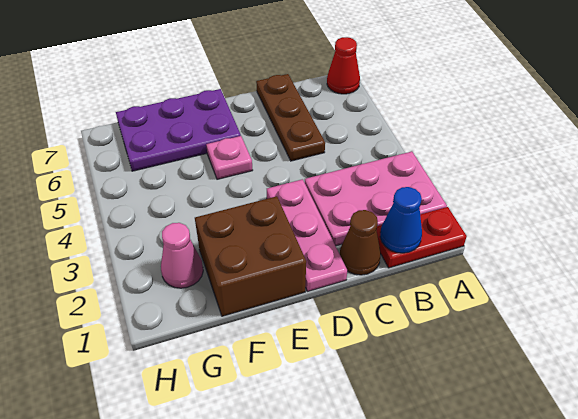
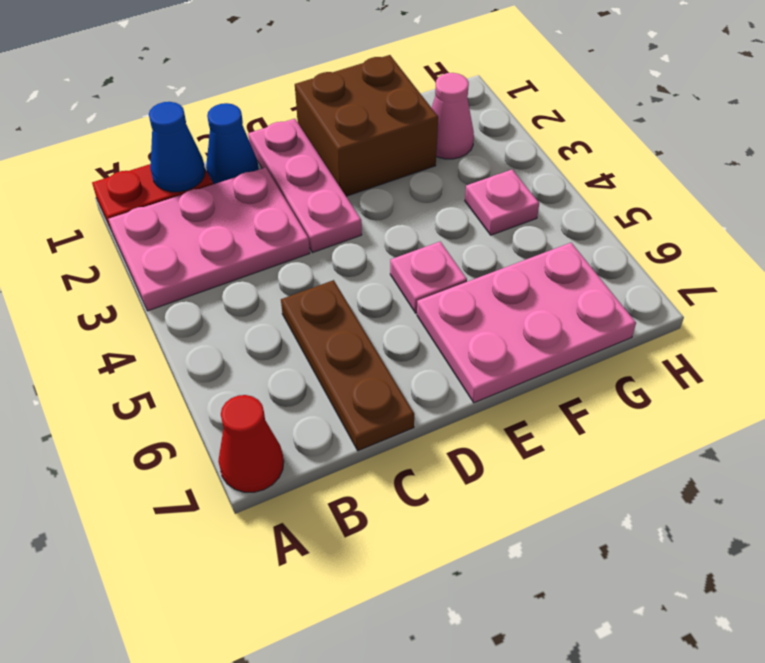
brown 1x1 cone [340,210,381,275] -> blue 1x1 cone [206,103,259,184]
purple 2x3 plate [116,89,241,171] -> pink 2x3 plate [417,243,636,403]
none -> pink 1x1 plate [465,170,539,235]

